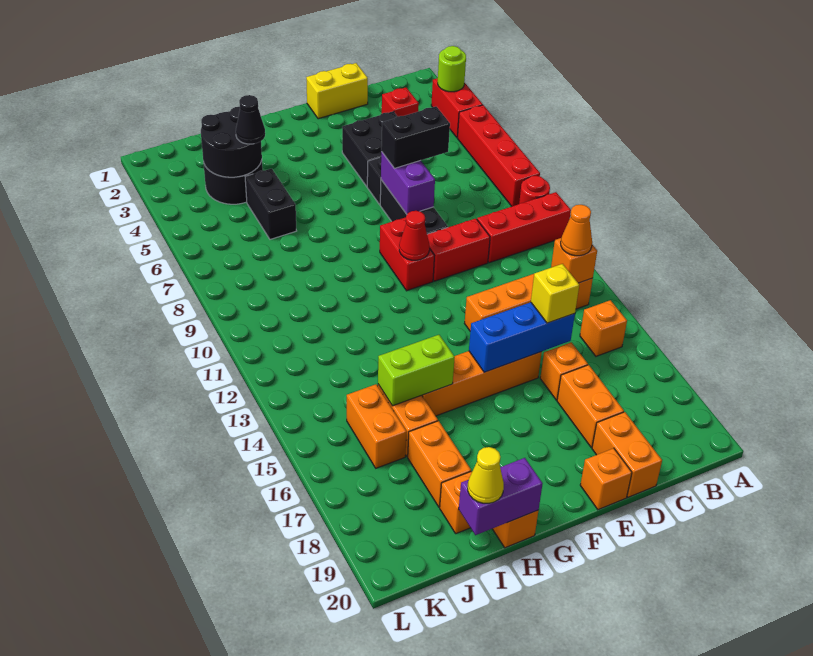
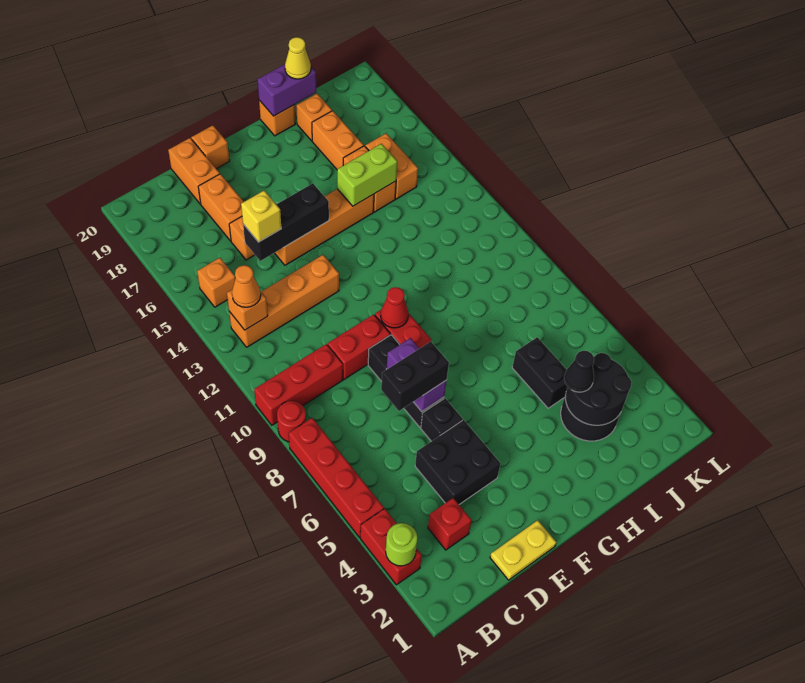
yellow 1x2 brick [306,63,368,119] -> yellow 1x2 plate [490,520,556,580]
blue 1x3 brick [469,302,575,372] -> black 1x3 brick [243,183,329,261]

